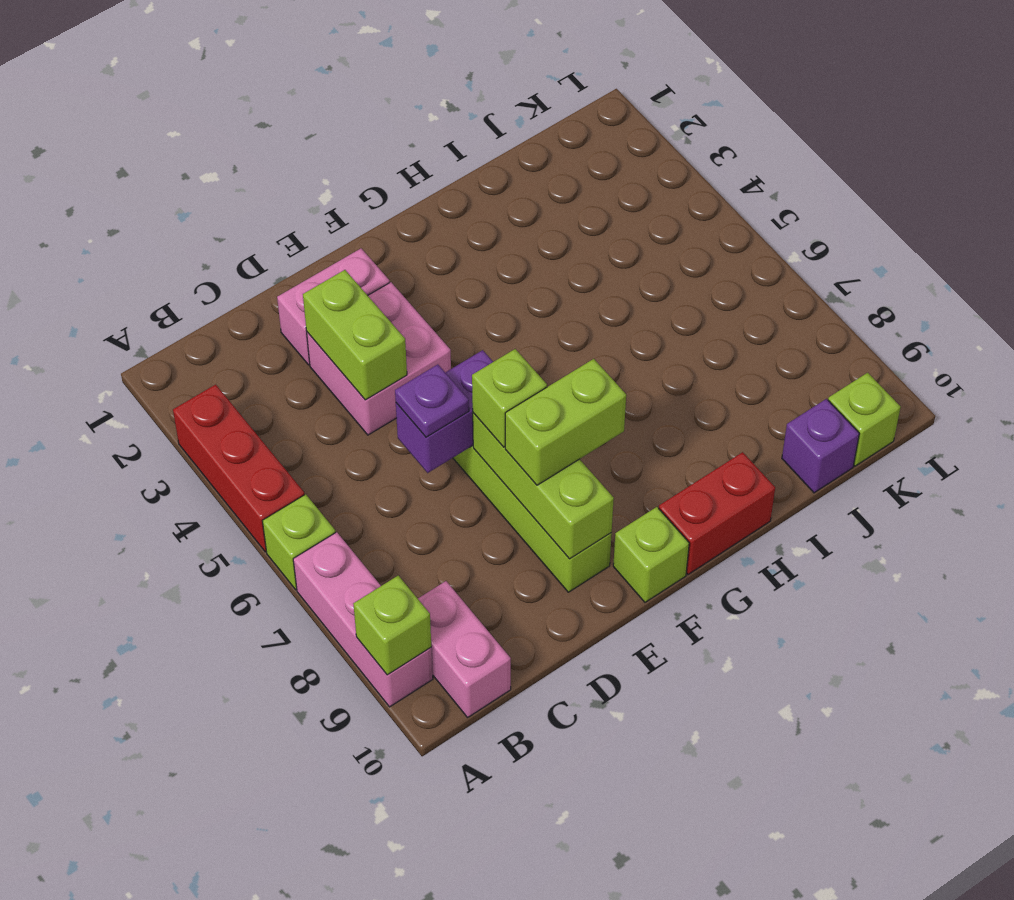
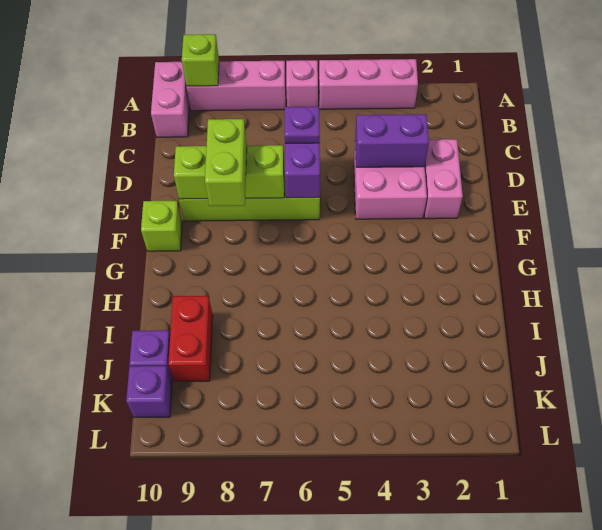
red 1x3 brick [173,384,305,552] -> pink 1x3 brick [319,59,418,109]
lime 1x1 brick [262,494,336,590] -> pink 1x1 brick [286,60,318,107]
pink 1x2 brick [418,581,511,717] -> pink 1x2 brick turned to [151,62,190,137]
lime 1x2 brick [303,270,407,400] -> purple 1x2 brick [355,114,429,167]
lime 1x1 brick [472,349,547,447] -> none
red 1x2 brick [659,452,775,574] -> red 1x2 brick moved to [168,296,213,381]
lime 1x1 brick [828,373,901,466] -> purple 1x1 brick [126,366,172,417]

